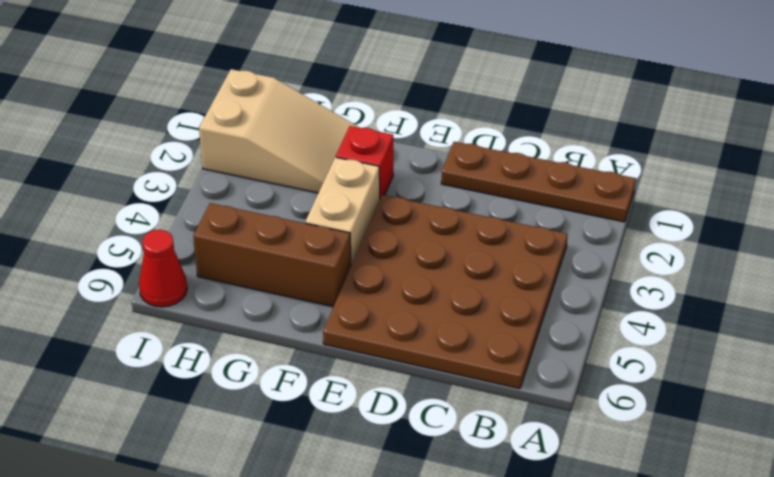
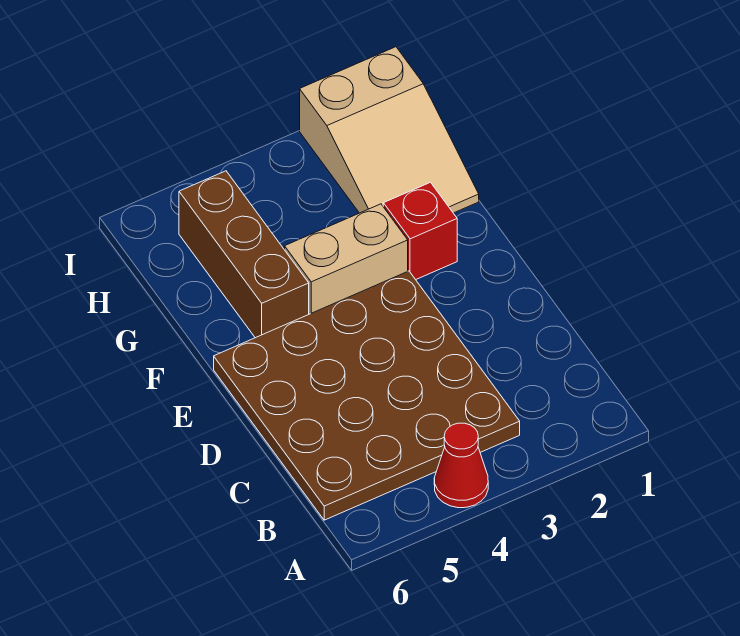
brown 1x4 plate [441,142,636,222] -> none
red 1x1 cone [139,230,187,307] -> red 1x1 cone moved to [434,423,488,508]

